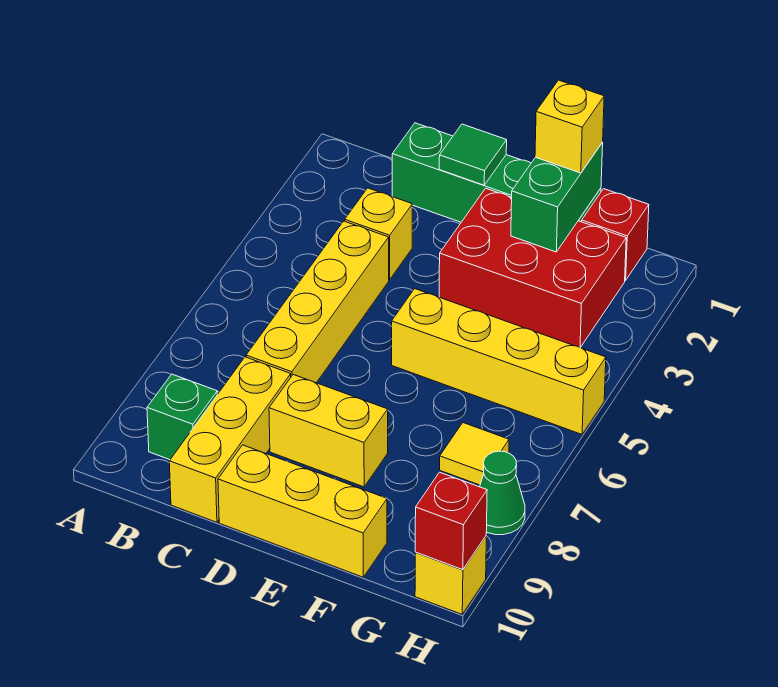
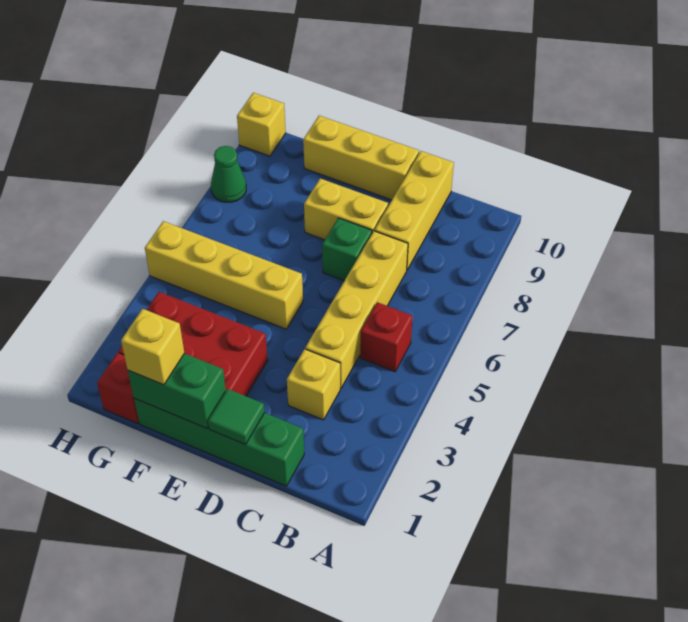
green 1x1 brick [147,374,217,460] -> green 1x1 brick moved to [322,218,372,281]
green 1x2 brick [511,143,603,252] -> green 1x2 brick turned to [128,353,226,428]
yellow 1x1 tile [440,423,509,485] -> none
red 1x1 brick [415,472,487,570] -> red 1x1 brick moved to [360,302,413,372]

